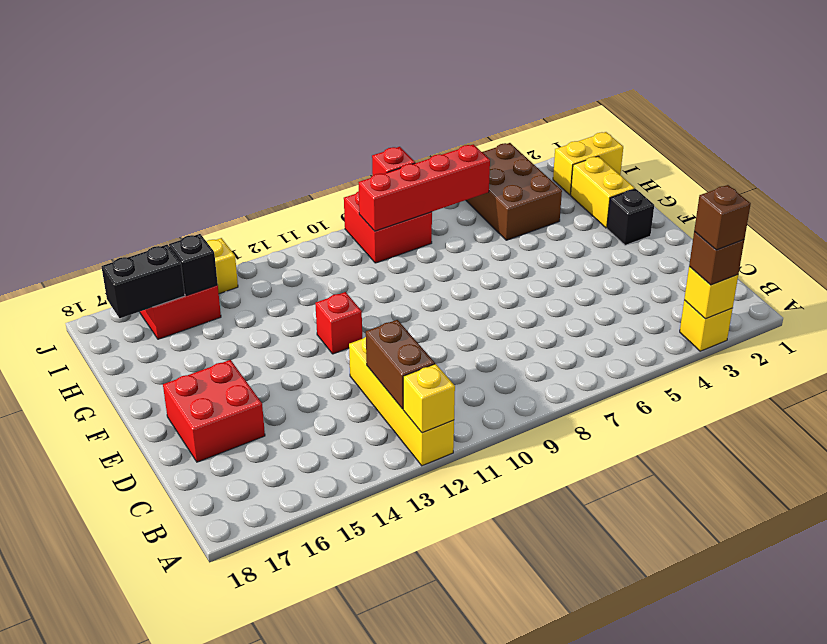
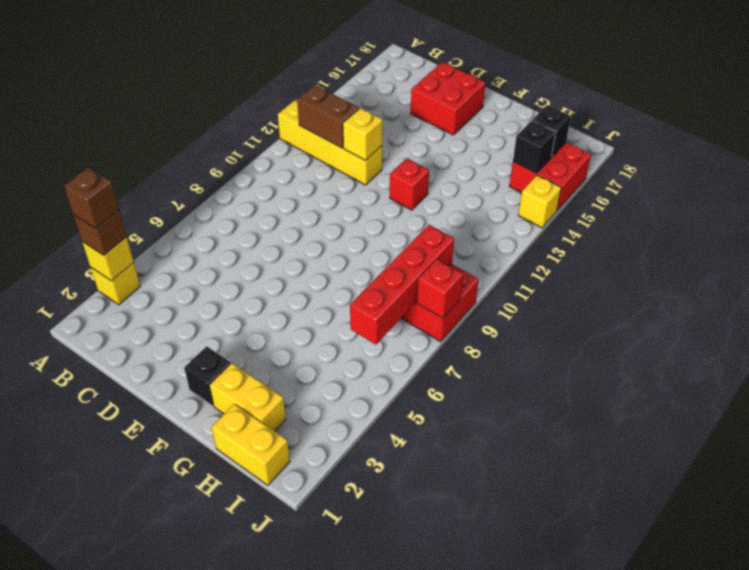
yellow 1x1 brick [403,364,455,433] -> yellow 1x1 brick moved to [343,108,382,160]
brown 2x3 brick [466,143,562,240] -> none
yellow 1x2 brick [553,132,623,195] -> yellow 1x2 brick turned to [211,404,290,485]
black 1x2 brick [102,245,185,318] -> black 1x1 brick [532,105,571,157]

